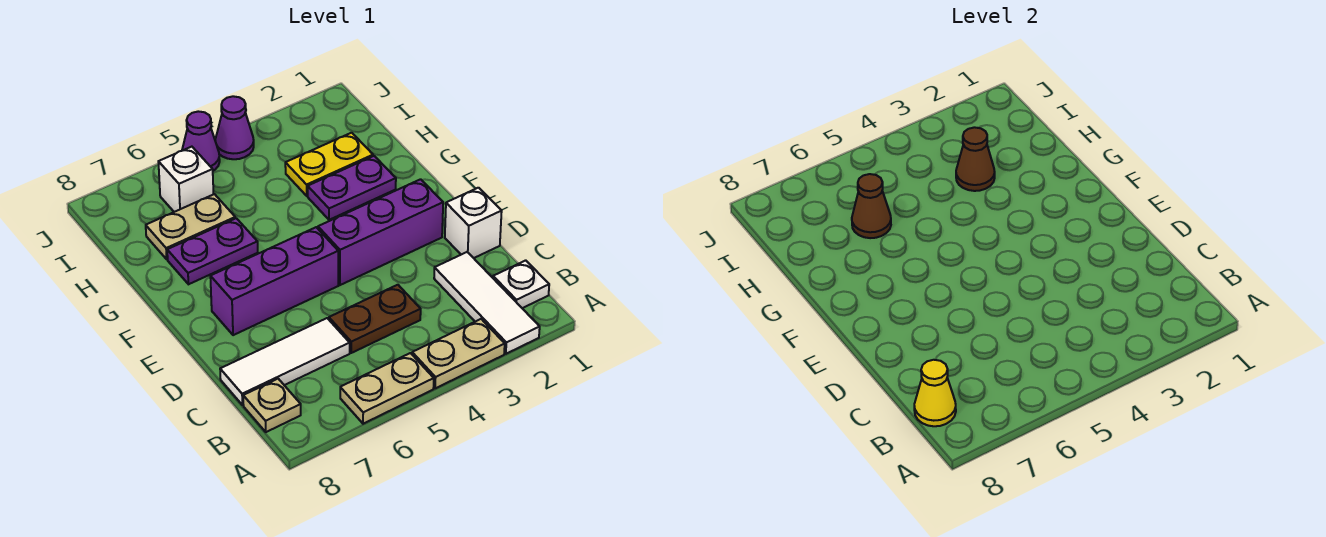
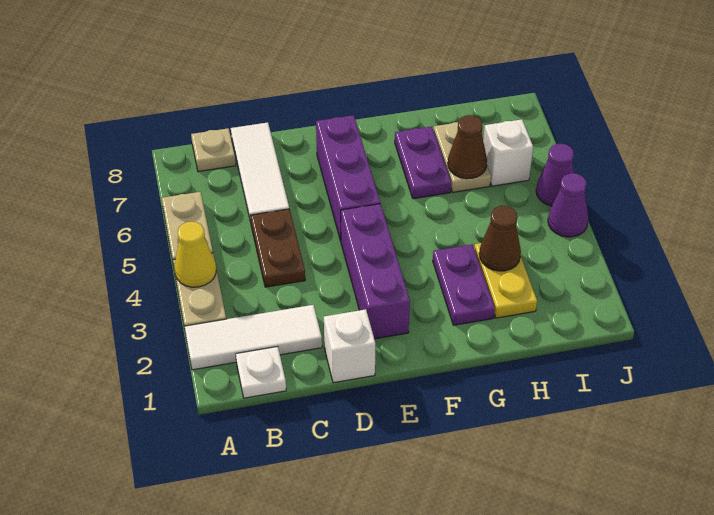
yellow 1x1 cone [914,360,956,426] -> yellow 1x1 cone moved to [175,222,216,287]

